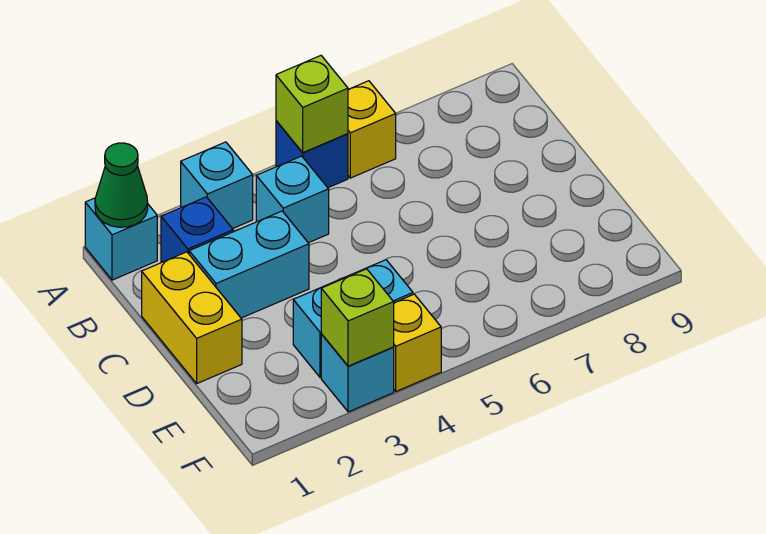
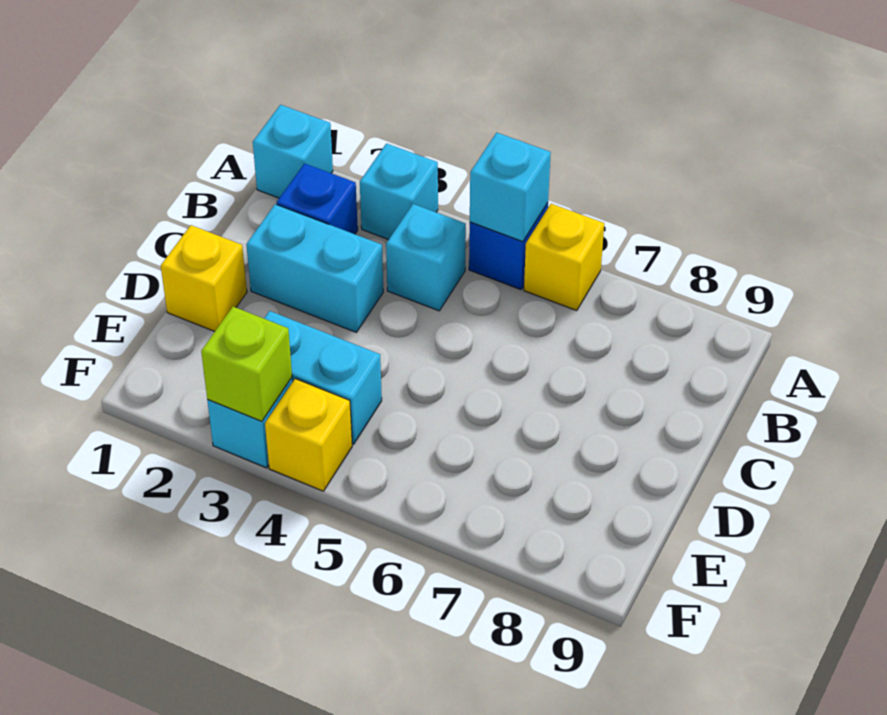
green 1x1 cone [95,143,148,227] -> none
lime 1x1 brick [276,56,348,153] -> cyan 1x1 brick [470,133,551,242]
yellow 1x2 brick [142,252,242,383] -> yellow 1x1 brick [161,225,247,332]

